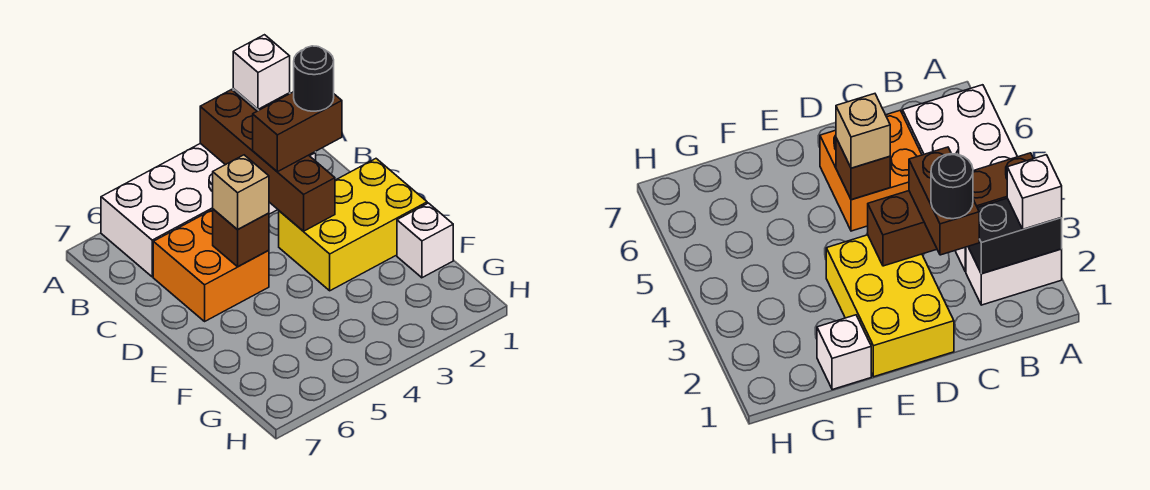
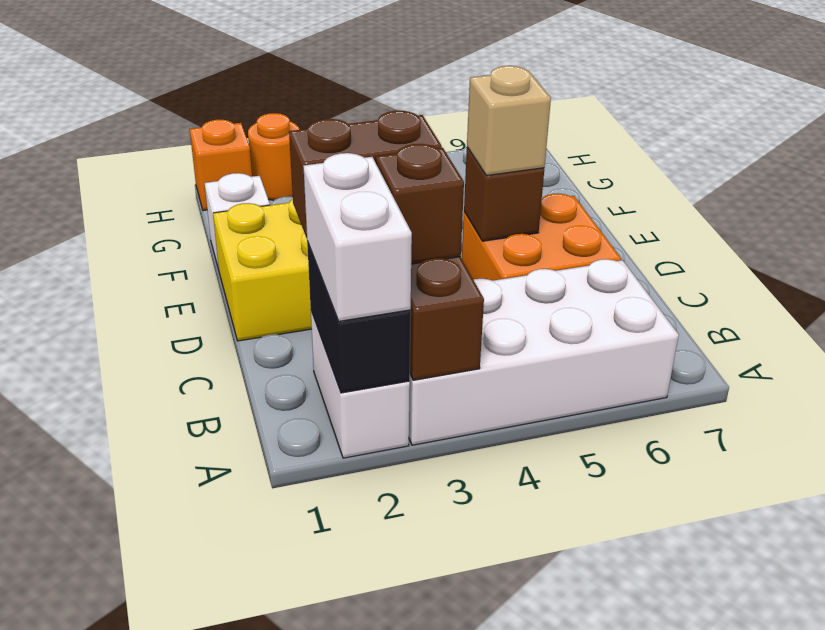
white 1x1 brick [233,35,290,109] -> white 1x2 brick [303,153,412,321]
none -> brown 1x1 brick [376,144,464,264]
black 1x1 round brick [294,46,334,111] -> none
none -> orange 1x1 brick [190,120,252,211]
none -> orange 1x1 round brick [248,113,299,200]

